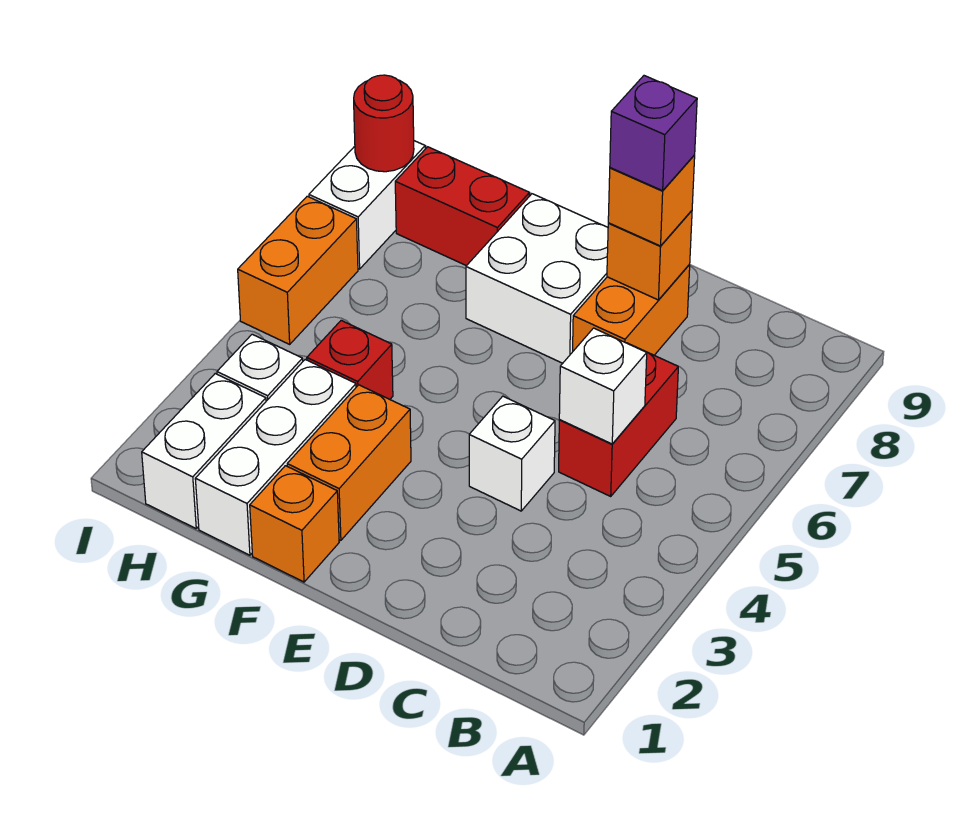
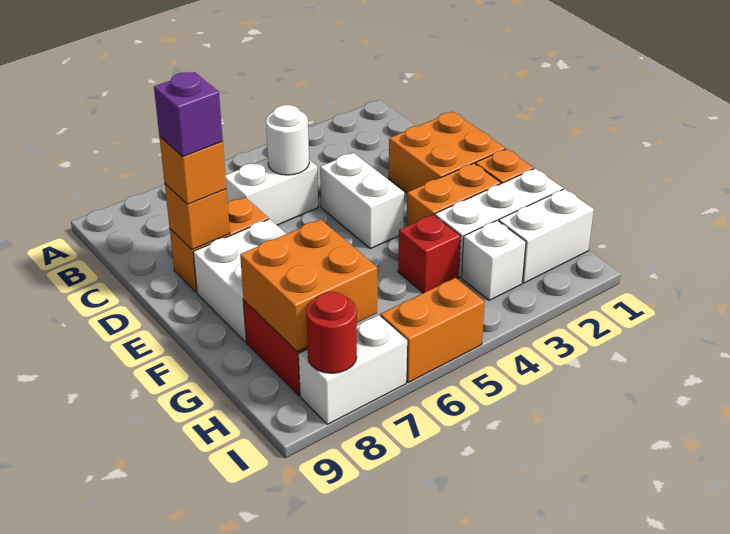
red 1x2 brick [559,343,678,496] -> white 1x2 brick [225,158,318,225]
white 1x1 brick [559,328,647,444] -> white 1x1 round brick [266,105,309,175]
none -> orange 2x2 brick [389,112,505,193]
white 1x1 brick [469,396,555,511] -> white 1x2 brick [320,153,404,249]
none -> orange 2x2 brick [240,219,377,351]

